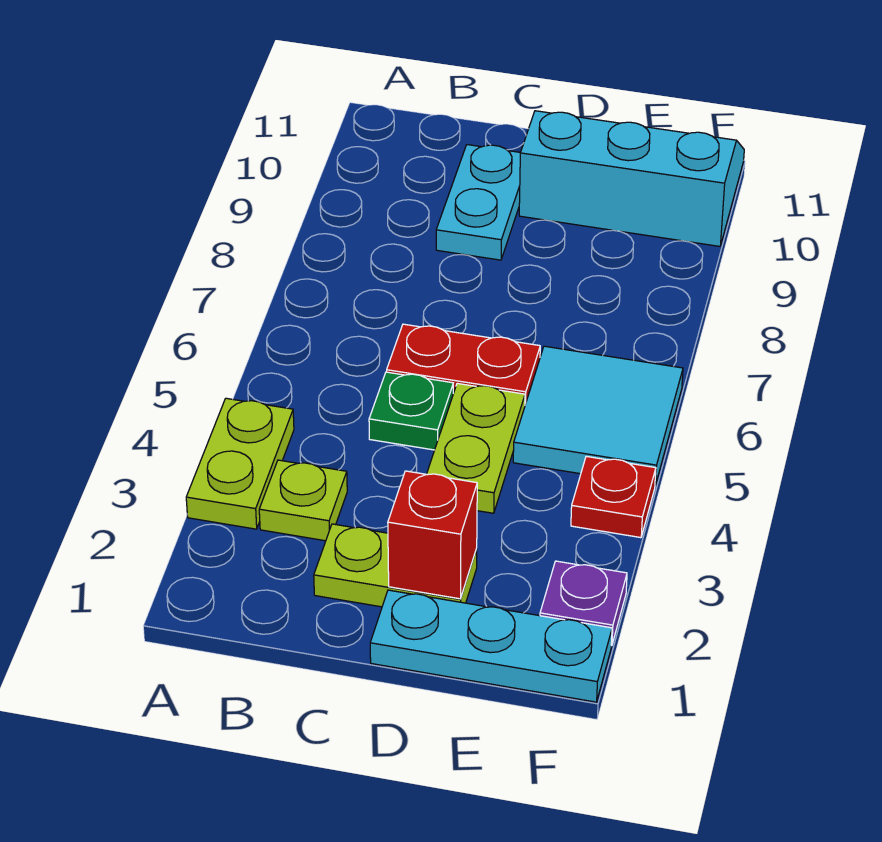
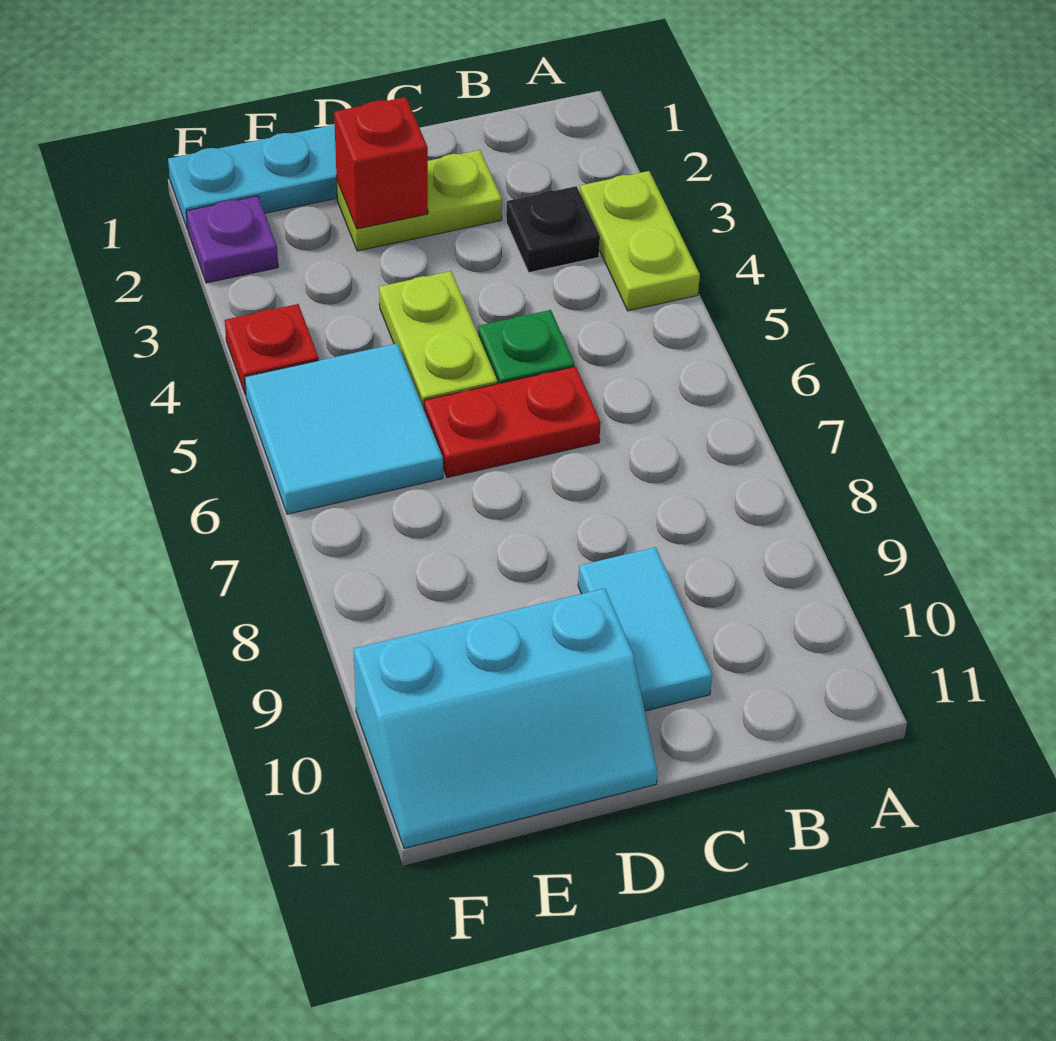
lime 1x1 plate [259,460,347,541] -> black 1x1 plate [506,186,600,273]
cyan 1x2 plate [436,145,520,260] -> cyan 1x2 tile [578,547,712,711]

